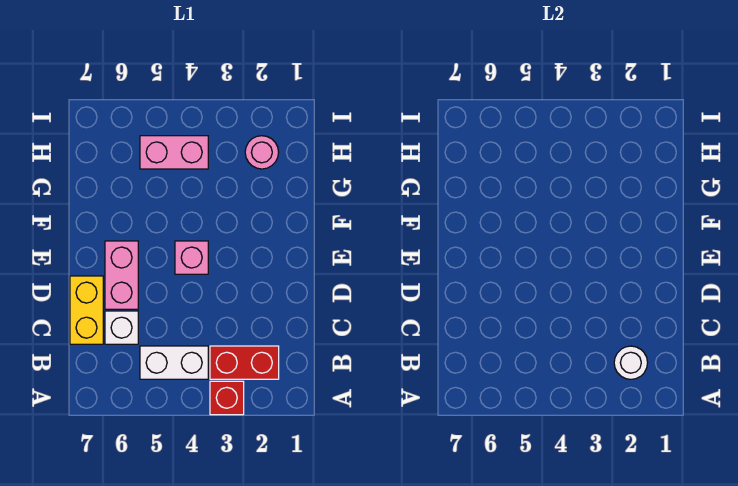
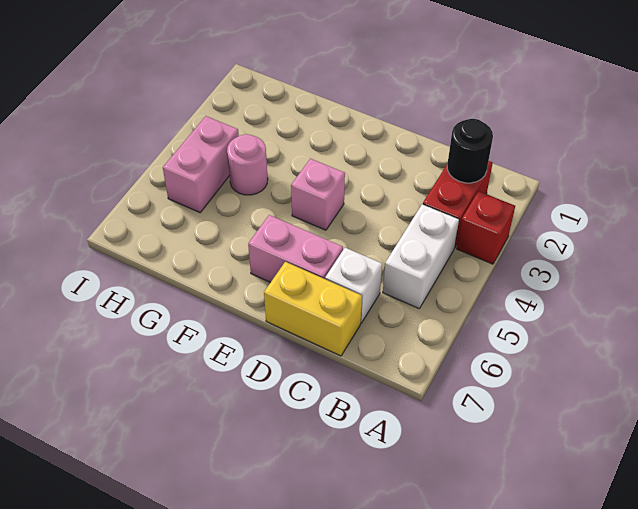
white 1x1 round brick [614,346,648,379] -> black 1x1 round brick [447,119,493,183]
pink 1x1 round brick [245,136,279,169] -> pink 1x1 round brick moved to [227,134,268,195]

